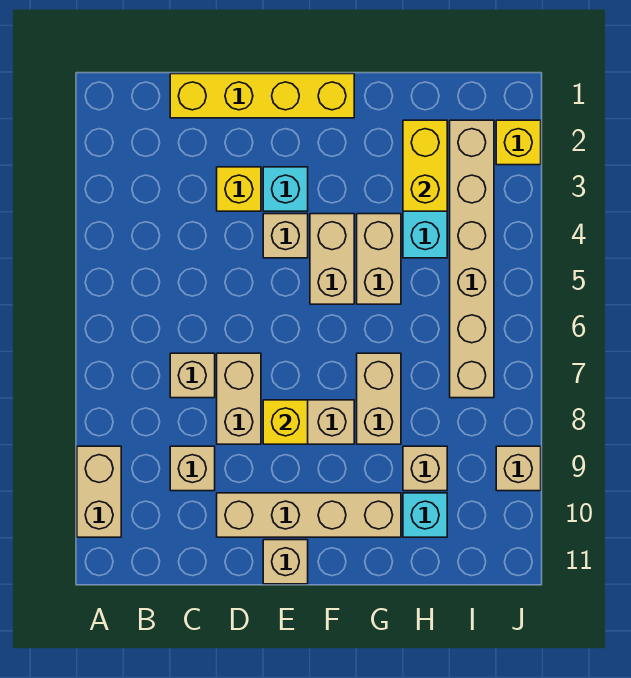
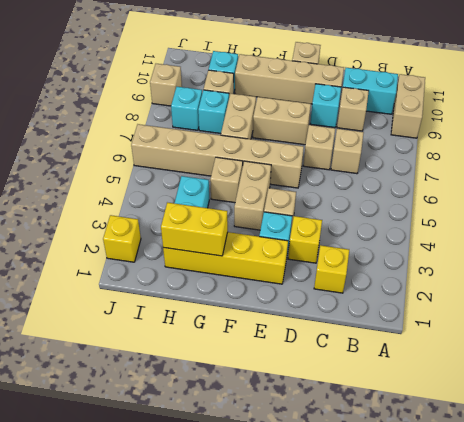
none -> cyan 1x2 brick [343,68,398,114]
yellow 1x4 brick [170,74,354,118] -> yellow 1x4 brick moved to [163,232,288,284]
tan 1x2 brick [217,353,261,444] -> tan 1x1 brick [303,125,335,170]
none -> cyan 1x1 brick [310,84,341,128]
yellow 1x1 brick [263,400,308,444] -> yellow 1x1 brick moved to [314,245,349,293]
tan 1x2 brick [357,214,401,304] -> tan 1x1 brick [210,157,243,203]
yellow 1x2 brick [403,120,447,211] -> yellow 1x2 brick turned to [161,202,228,256]
none -> cyan 1x1 brick [198,90,229,134]
tan 1x6 brick [450,120,494,398] -> tan 1x6 brick turned to [131,124,304,188]
none -> cyan 1x1 brick [171,87,202,130]

